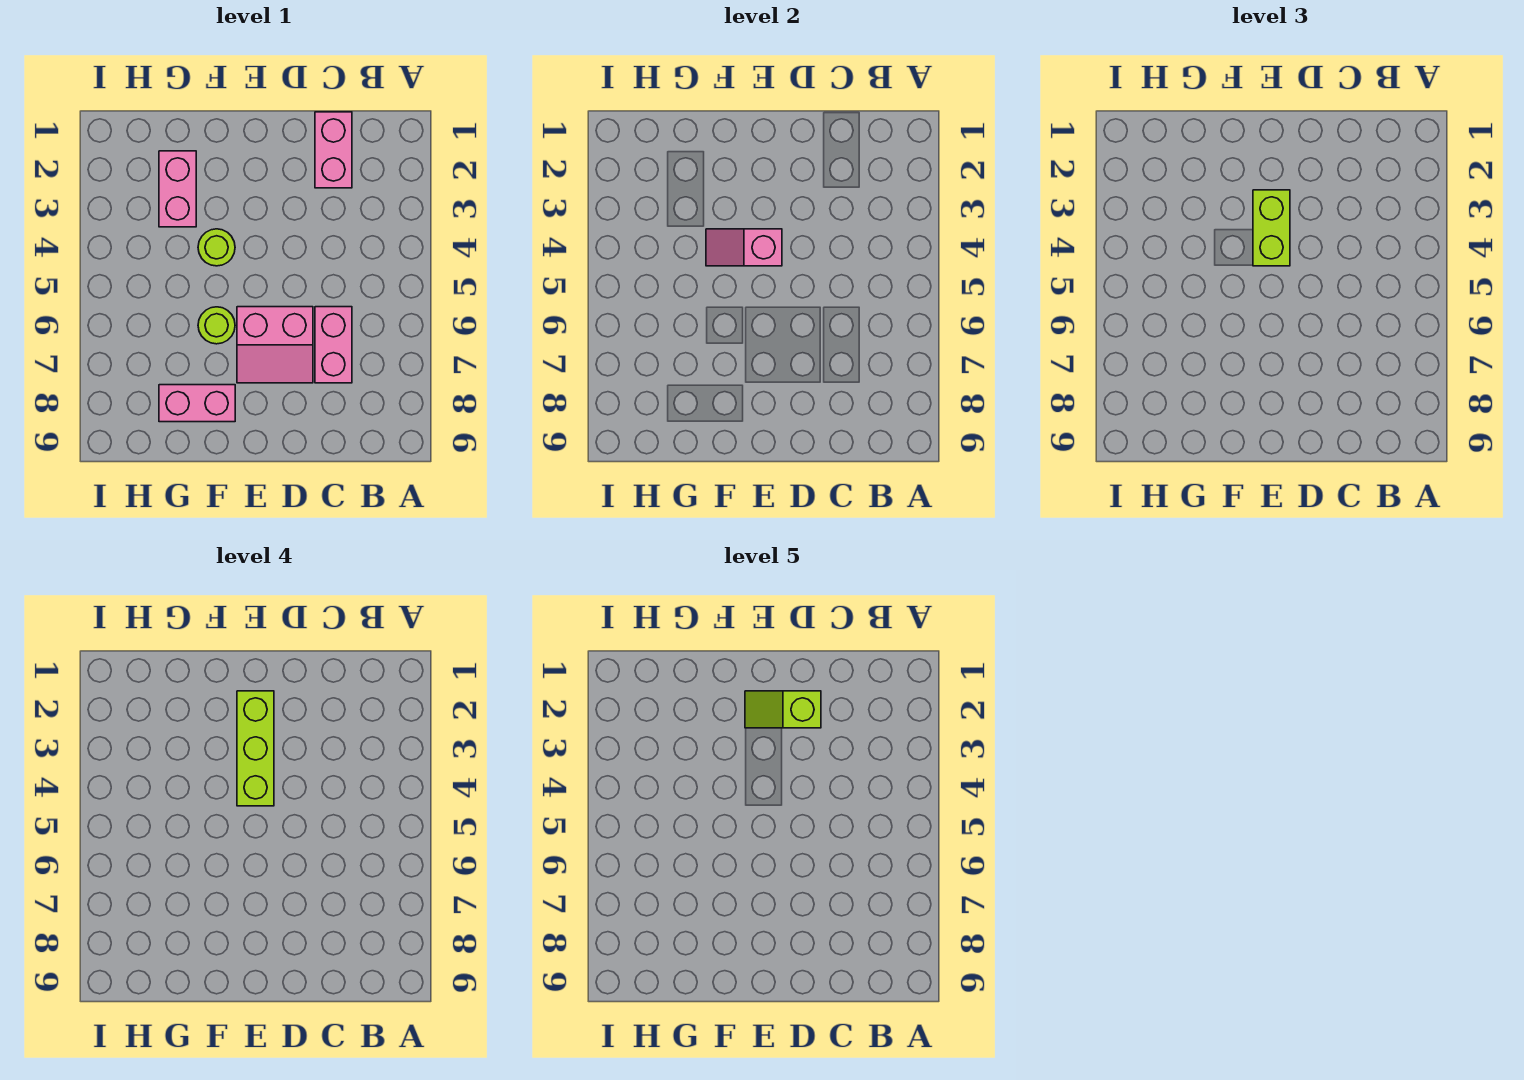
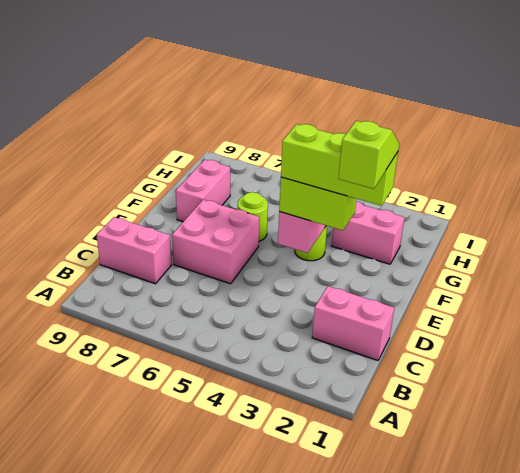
pink 1x2 brick [315,307,352,383] -> pink 1x2 brick moved to [97,217,171,284]
pink 2x2 slope [237,307,313,383] -> pink 2x2 brick [172,200,259,284]

